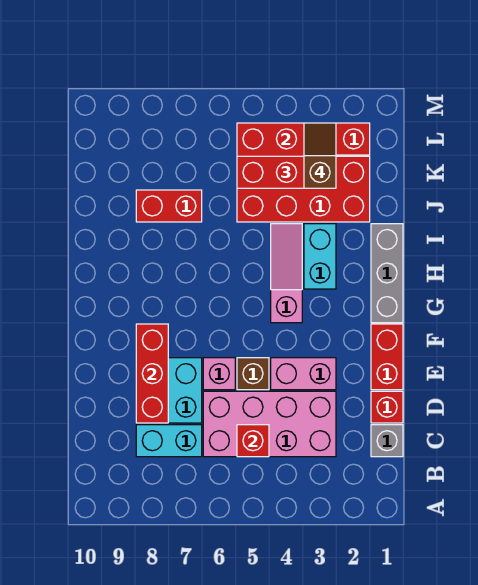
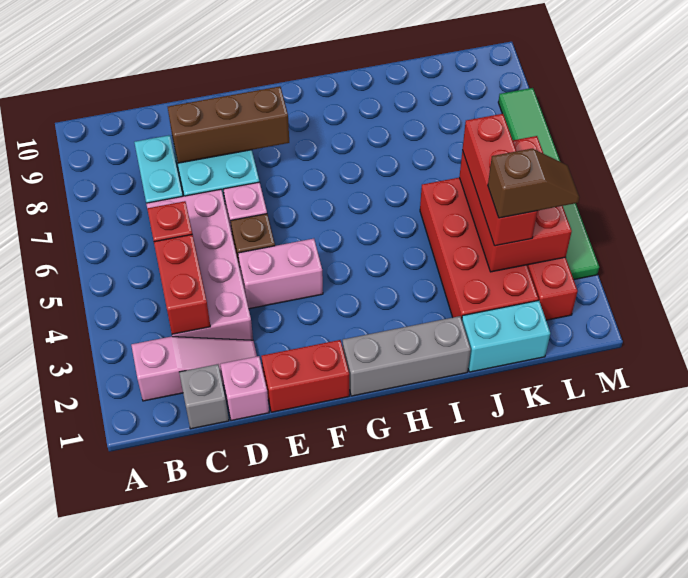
red 1x1 brick [371,391,403,423] -> pink 1x1 brick [220,356,269,421]
red 1x3 brick [136,324,168,423] -> brown 1x3 brick [168,86,289,163]
pink 1x2 brick [271,358,336,390] -> pink 1x2 brick turned to [238,239,323,309]
pink 1x3 slope [271,224,302,323] -> pink 1x3 slope moved to [131,337,257,401]
cyan 1x2 brick [304,224,336,289] -> cyan 1x2 brick moved to [462,300,550,372]
red 1x2 brick [136,190,202,222] -> red 1x2 brick moved to [154,234,210,334]
none -> green 1x6 tile [498,88,599,280]

